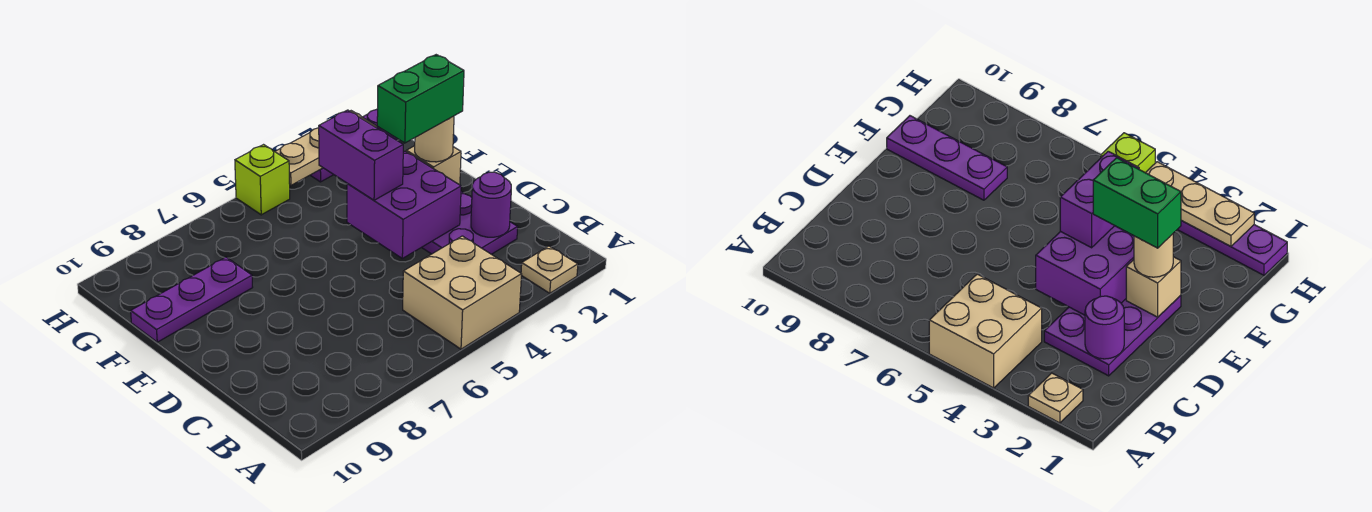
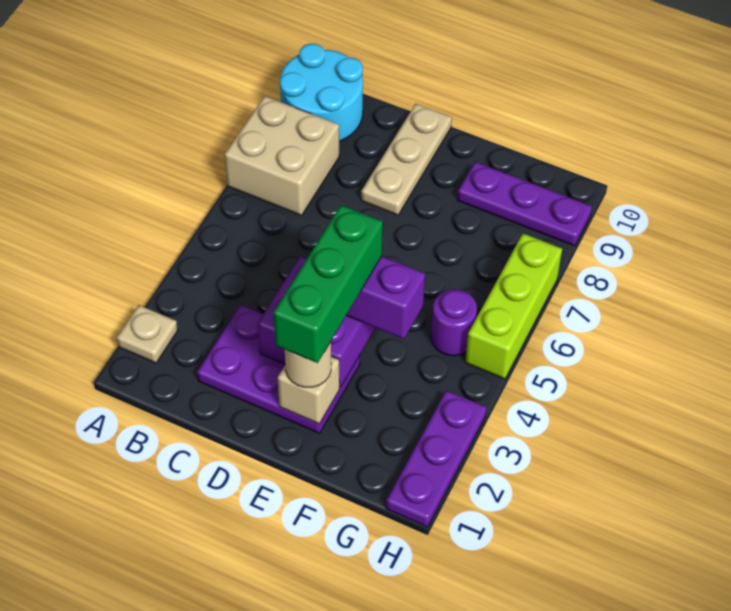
tan 2x2 brick [403,236,522,349] -> tan 2x2 brick moved to [225,96,339,215]
none -> cyan 2x2 round brick [280,44,363,141]
purple 1x1 round brick [471,172,511,237] -> purple 1x1 round brick moved to [431,289,477,356]
green 1x2 brick [377,55,464,143] -> green 1x3 brick [274,205,383,363]
purple 1x3 plate [131,257,253,342] -> purple 1x3 plate turned to [457,162,592,246]
tan 1x3 plate [275,111,377,185] -> tan 1x3 plate moved to [361,104,452,215]
lime 1x1 brick [235,145,290,215] -> lime 1x3 brick [465,234,562,379]

